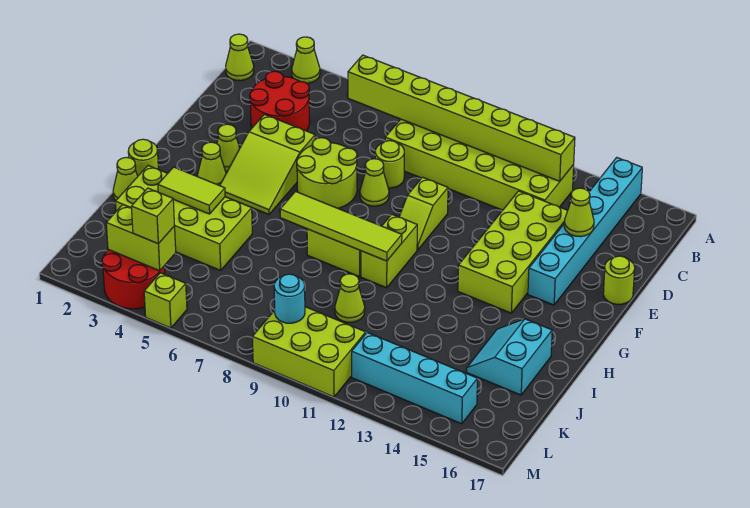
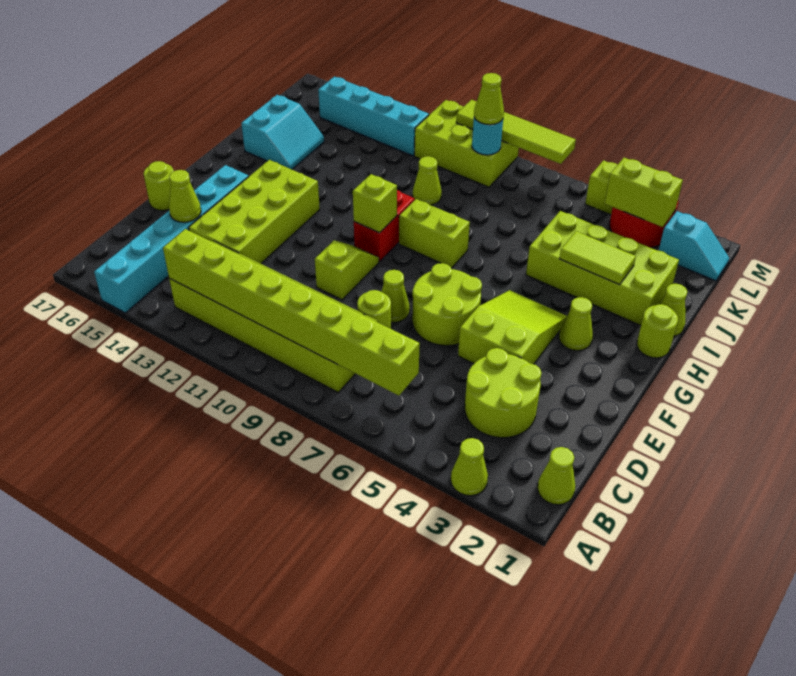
red 2x2 round brick [250,71,310,131] -> lime 2x2 round brick [465,348,541,438]
lime 1x1 cone [217,124,240,171] -> lime 1x1 cone moved to [474,73,504,125]
lime 1x2 brick [361,214,417,288] -> red 1x2 brick [354,190,415,262]
lime 1x4 tile [280,192,402,261] -> lime 1x4 tile moved to [456,100,576,164]
none -> cyan 1x2 slope [659,211,729,281]
lime 1x1 brick [131,188,175,244] -> lime 1x1 brick moved to [353,174,397,233]

